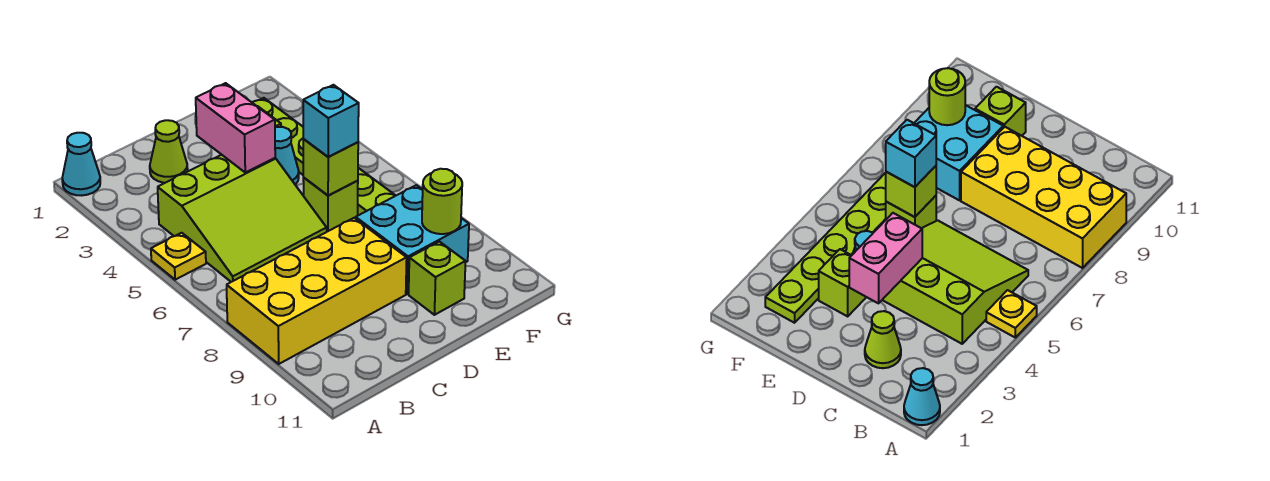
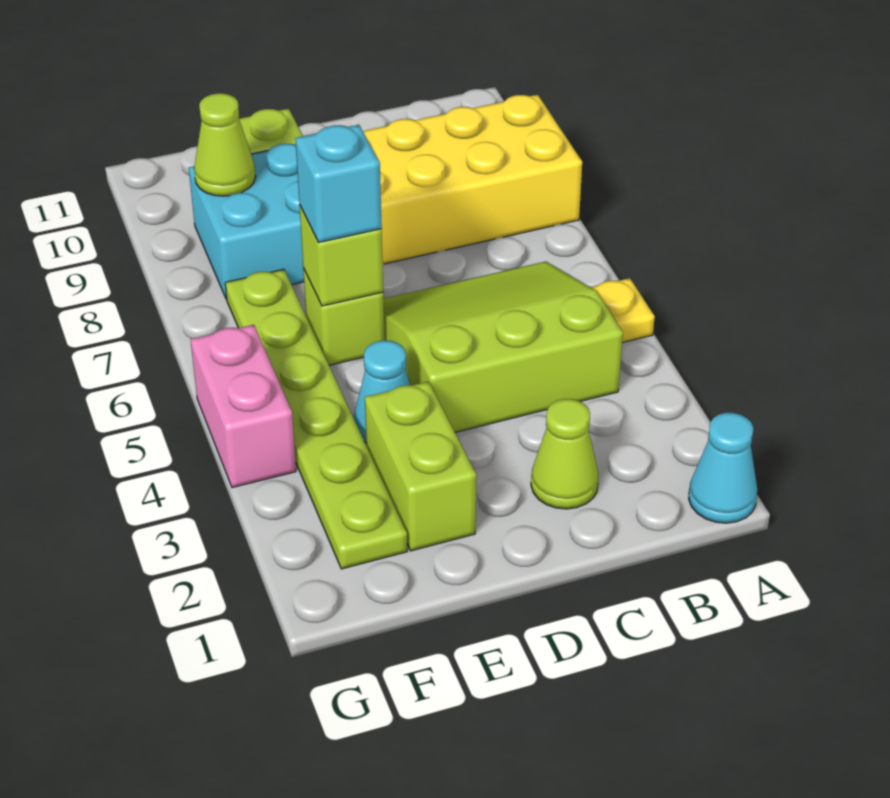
pink 1x2 brick [196,83,275,173] -> pink 1x2 brick moved to [191,325,296,488]
lime 1x1 brick [819,249,866,316] -> lime 1x2 brick [365,382,476,551]
lime 1x1 round brick [422,169,462,234] -> lime 1x1 cone [194,93,256,196]

